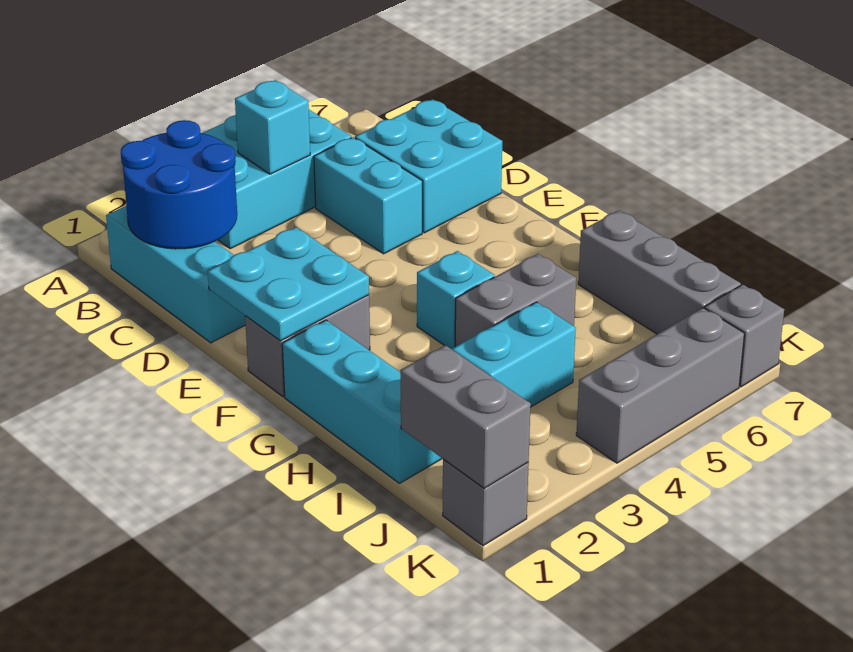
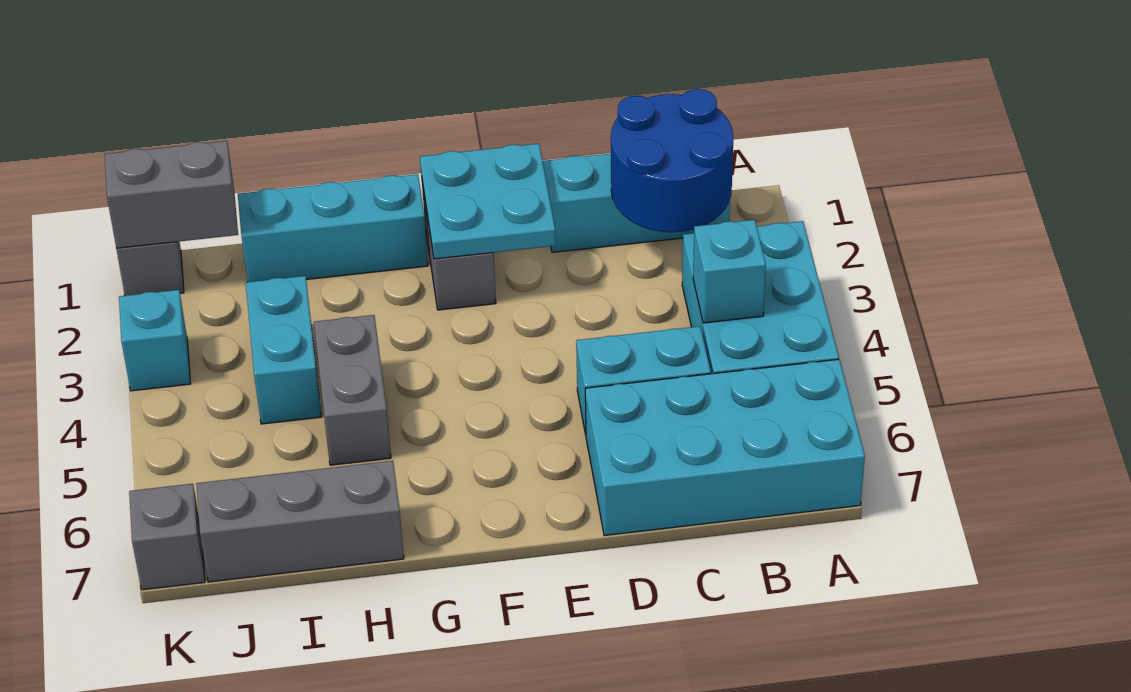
cyan 2x2 brick [355,99,502,233] -> cyan 2x4 brick [585,359,865,536]
cyan 1x1 brick [417,251,495,349] -> cyan 1x1 brick moved to [119,290,191,391]
grey 1x3 brick [576,308,744,463] -> none

